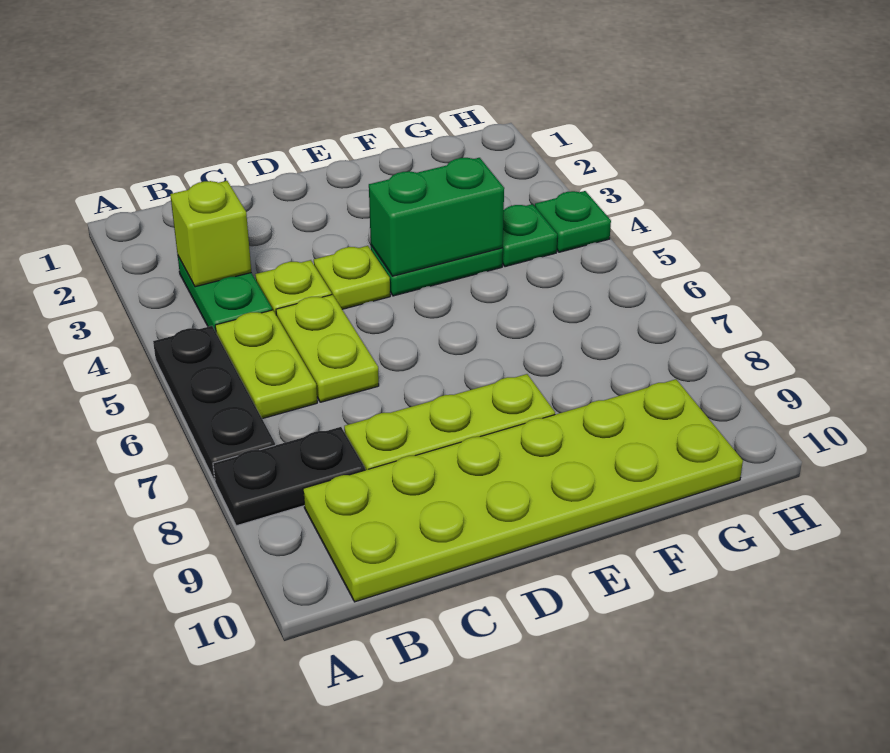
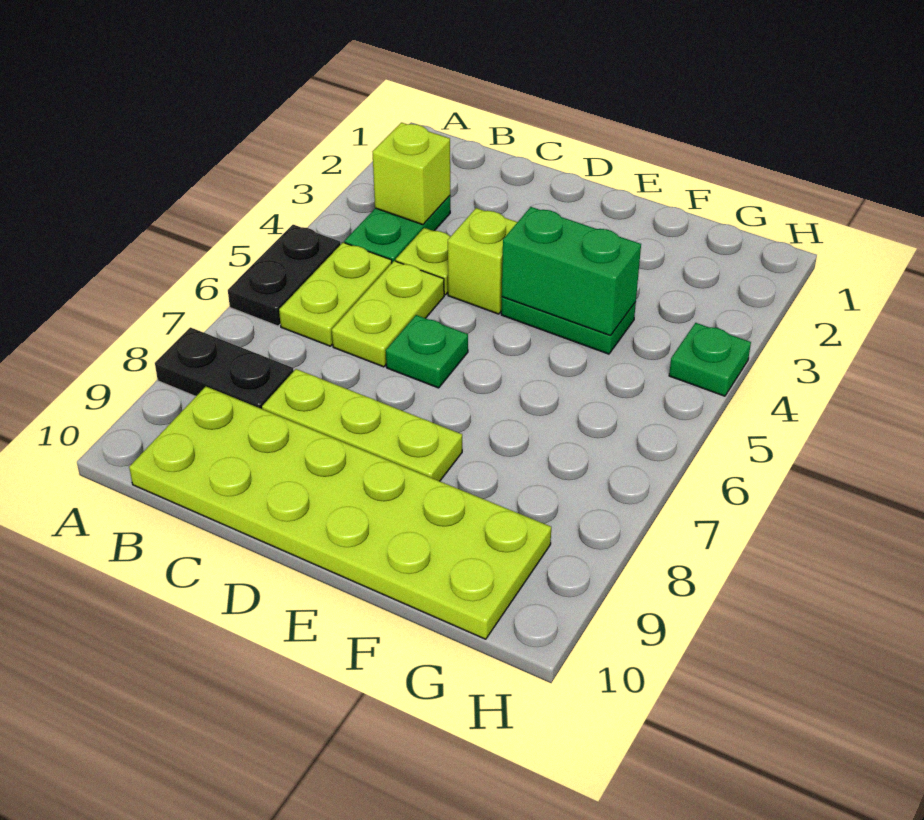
black 1x3 plate [153,326,275,481] -> black 1x2 plate [228,225,341,326]
lime 1x1 plate [314,246,390,309] -> lime 1x1 brick [448,208,517,314]
green 1x1 plate [502,204,557,267] -> green 1x1 plate moved to [386,315,468,388]

